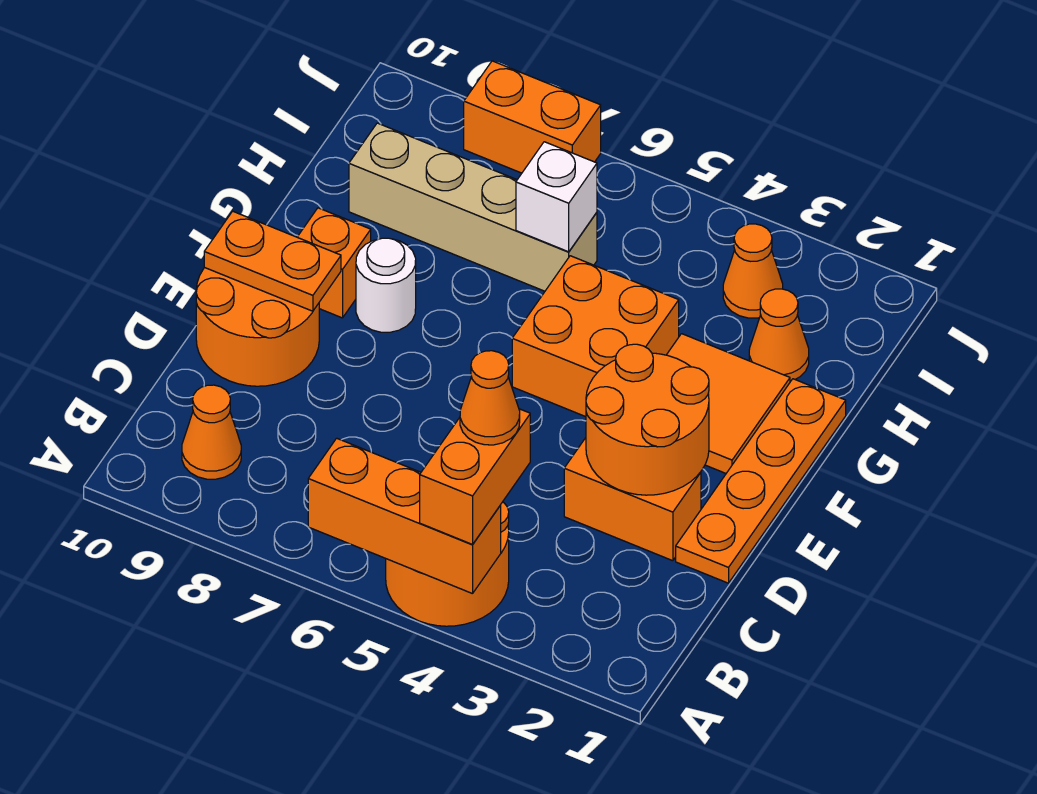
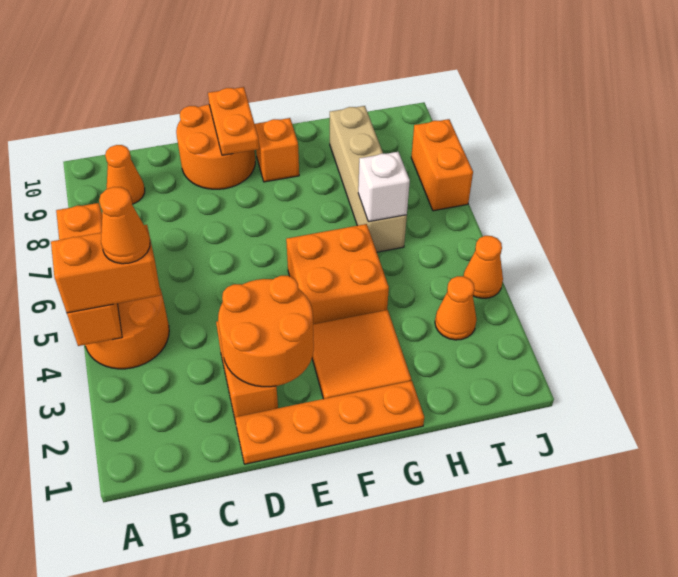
white 1x1 round brick [356,238,416,332] -> none
orange 1x1 cone [749,289,809,381] -> orange 1x1 cone moved to [463,236,503,298]

